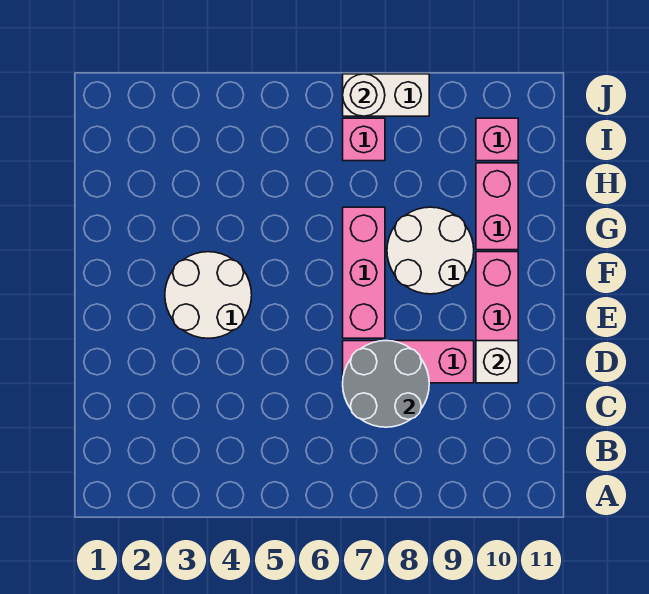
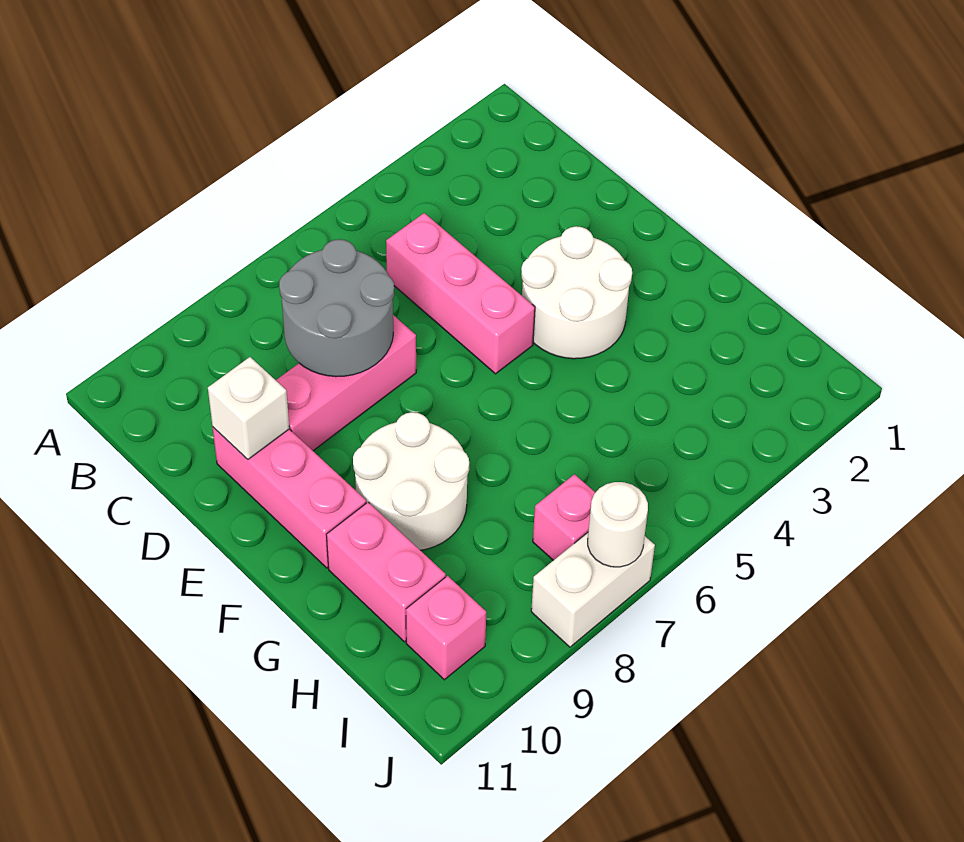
pink 1x3 brick [343,207,385,338] -> pink 1x3 brick moved to [386,213,535,374]

